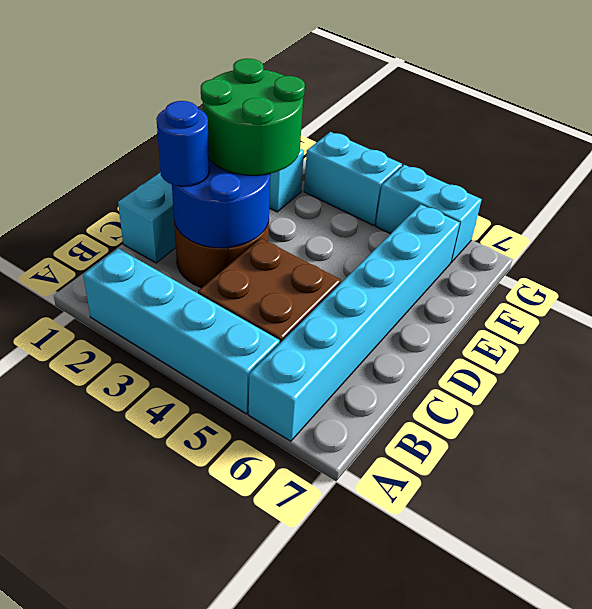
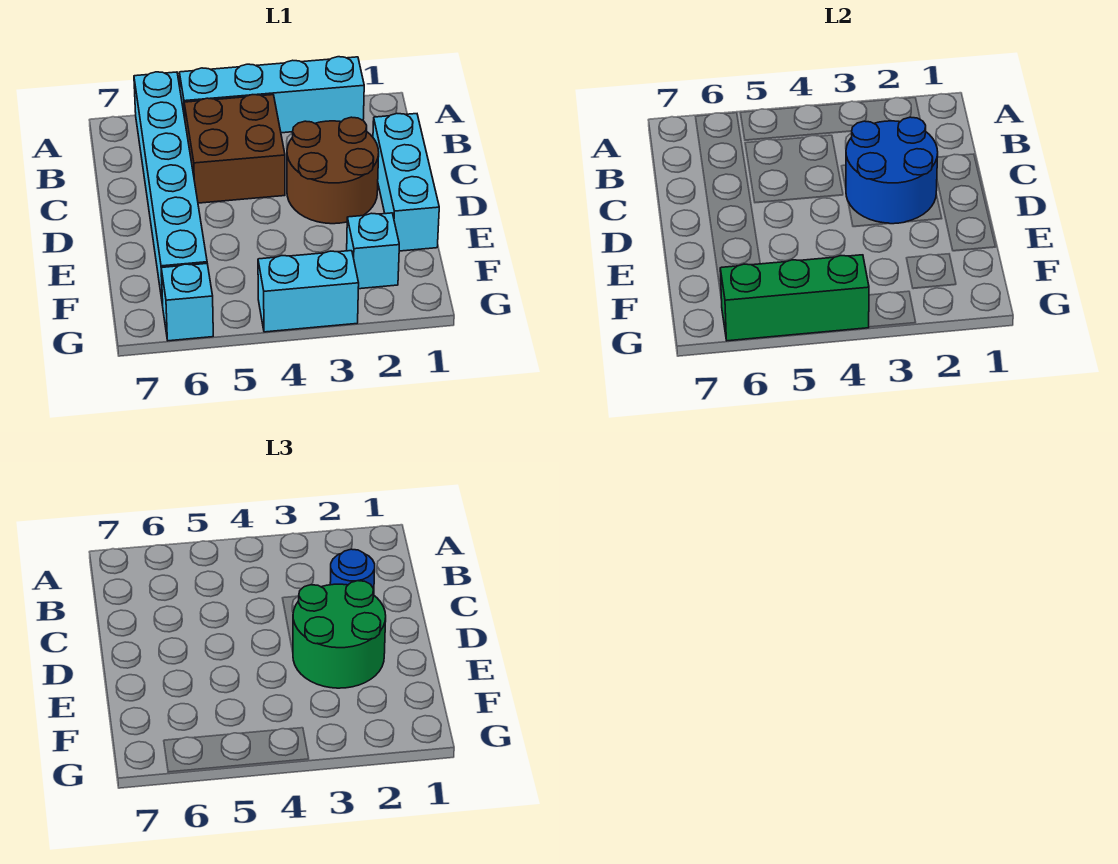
none -> green 1x3 brick [720,255,869,341]
cyan 1x2 brick [376,165,482,263] -> cyan 1x1 brick [161,264,213,341]

